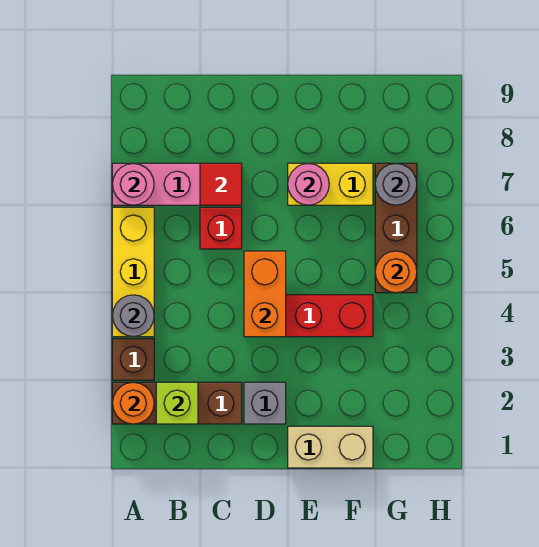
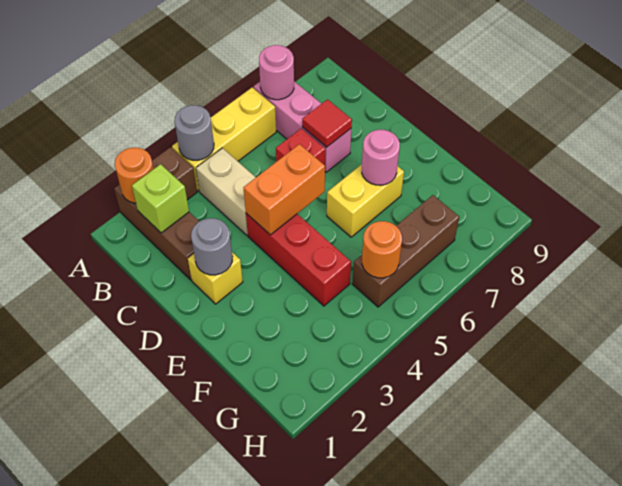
grey 1x1 brick [244,382,286,424] -> yellow 1x1 brick [188,252,243,304]
tan 1x2 brick [288,426,373,468] -> tan 1x2 brick moved to [196,148,256,235]
yellow 1x2 brick [288,163,373,205] -> yellow 1x2 brick turned to [327,164,404,237]
grey 1x1 round brick [375,164,417,205] -> grey 1x1 round brick moved to [191,218,233,275]

